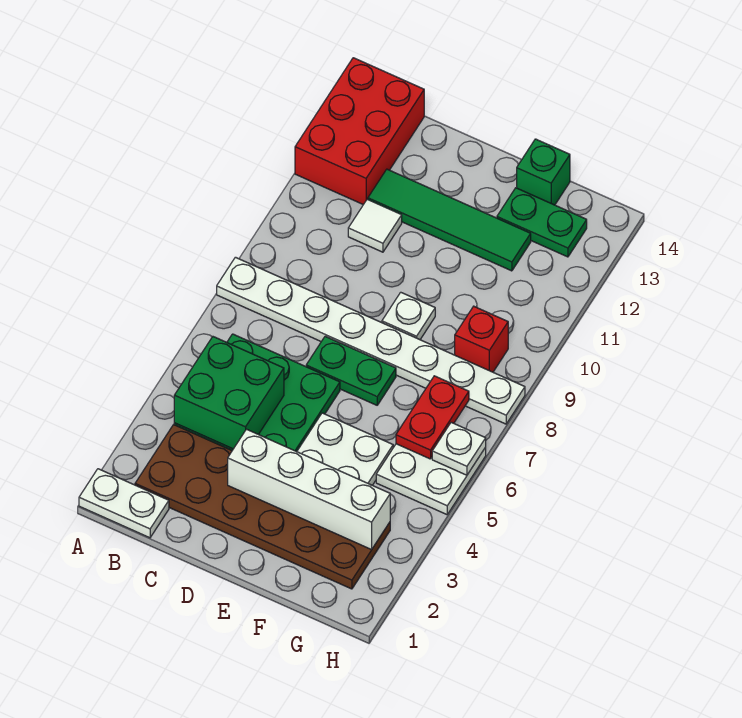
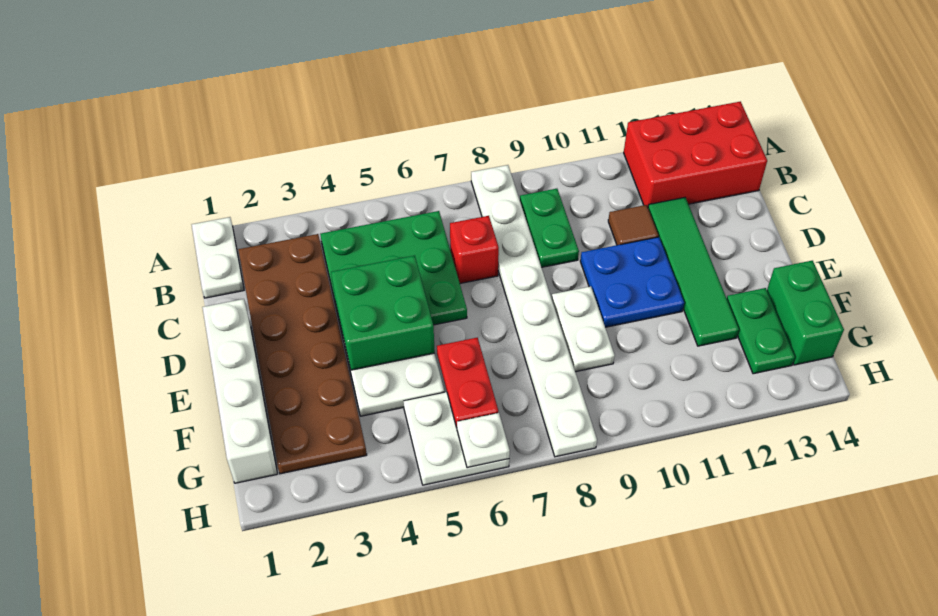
green 2x2 brick [174,337,284,449] -> green 2x2 brick moved to [331,256,435,370]
white 1x1 tile [348,199,402,252] -> brown 1x1 tile [608,205,658,245]
white 1x4 brick [228,429,390,550] -> white 1x4 brick moved to [202,299,277,483]
green 1x2 plate [306,336,396,405] -> green 1x2 plate moved to [520,189,579,267]
none -> blue 2x2 plate [580,237,684,327]
white 1x1 plate [382,292,435,340] -> white 1x2 plate [552,286,615,372]
green 1x1 brick [517,139,570,205] -> green 1x2 brick [767,261,844,365]
red 1x2 plate [396,376,469,459] -> red 1x2 plate turned to [437,338,498,428]
red 1x1 brick [455,306,508,372] -> red 1x1 brick moved to [450,216,499,283]

